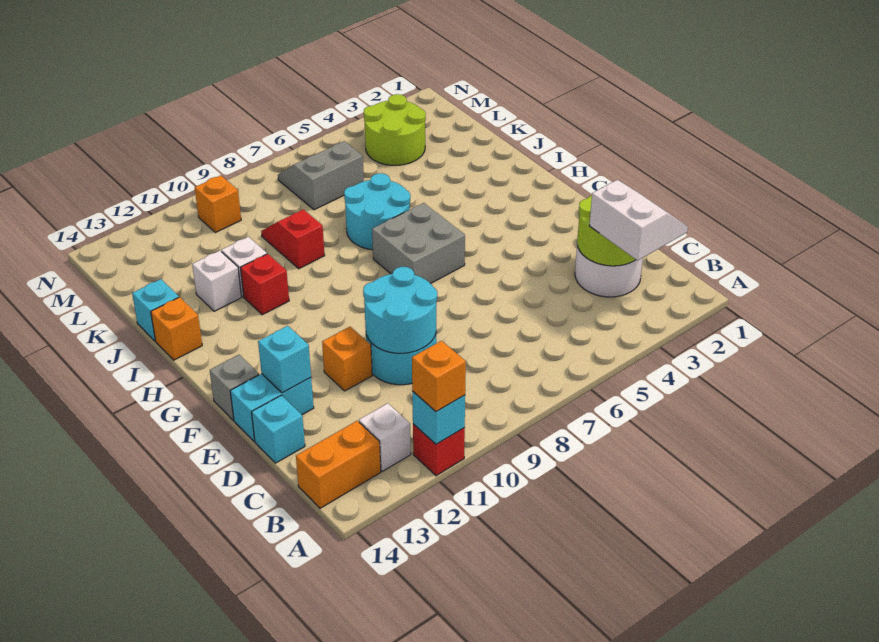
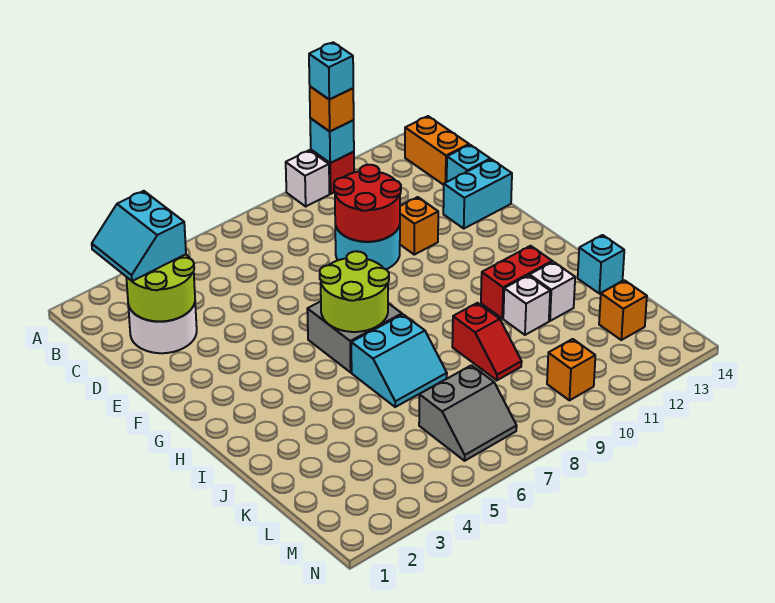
white 2x2 slope [589,180,688,260] -> cyan 2x2 slope [92,191,186,281]
white 1x1 brick [359,403,411,471] -> white 1x1 brick moved to [286,150,329,206]
orange 1x2 brick [296,421,381,508] -> orange 1x2 brick turned to [405,116,469,185]
cyan 2x2 round brick [363,267,437,353] -> red 2x2 round brick [334,165,401,242]
cyan 1x1 brick [258,326,311,393] -> cyan 1x1 brick moved to [309,42,353,99]
grey 1x1 brick [210,355,259,420] -> none
cyan 2x2 round brick [344,173,410,250] -> cyan 2x2 slope [351,314,447,407]
red 1x1 brick [240,254,289,315] -> red 1x2 brick [481,246,552,318]
orange 1x1 brick [151,297,202,360] -> orange 1x1 brick moved to [599,280,647,340]
lime 2x2 round brick [364,94,426,165] -> lime 2x2 round brick moved to [320,251,389,332]

